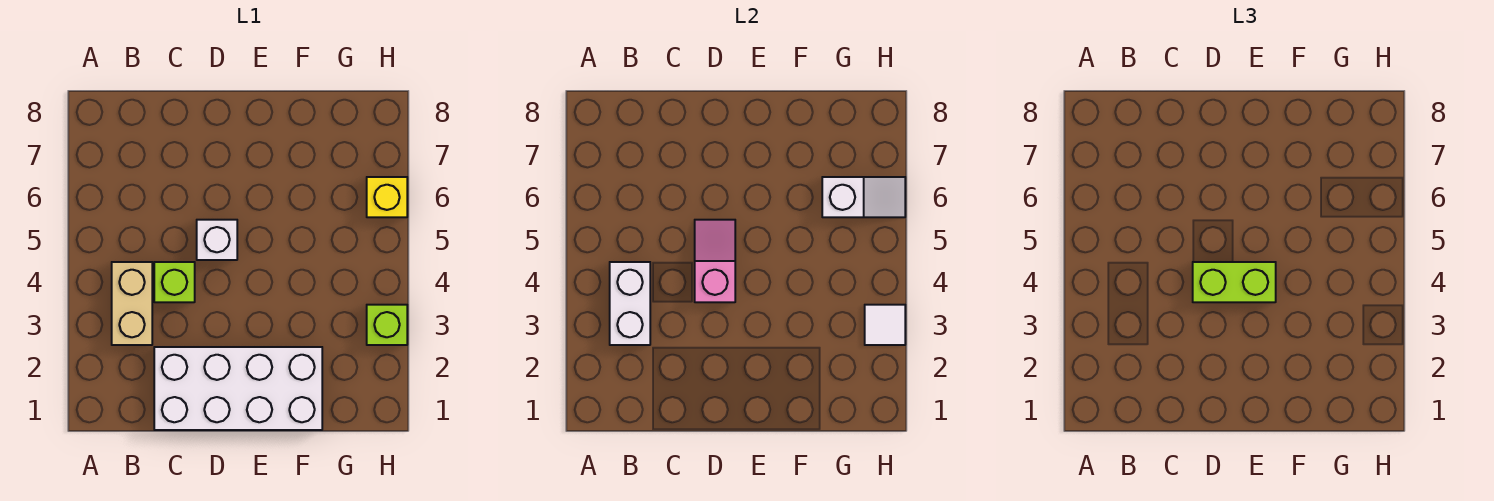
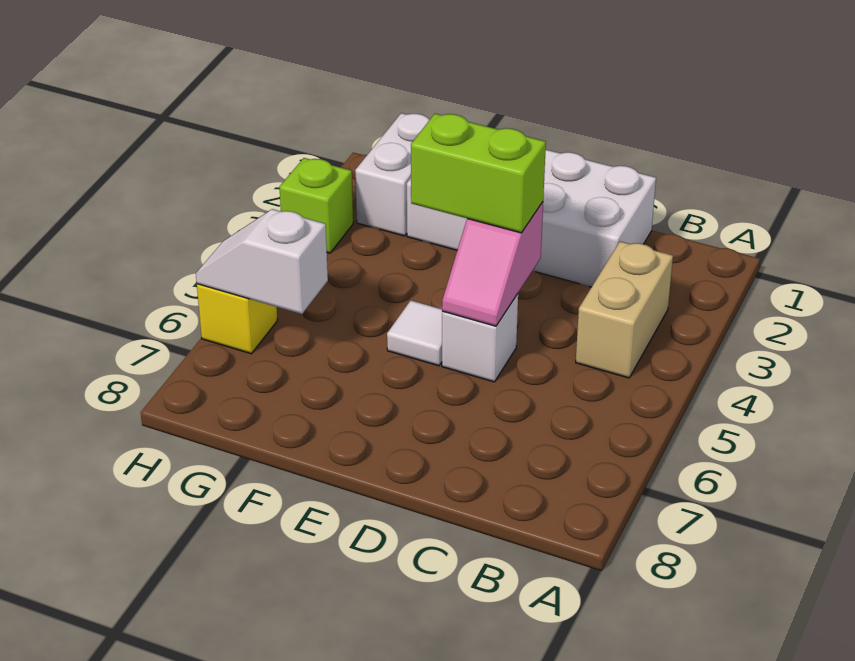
white 1x2 brick [610,262,650,345] -> white 1x2 brick moved to [355,113,429,236]
lime 1x1 brick [154,262,195,302] -> none
white 1x1 tile [865,305,905,345] -> white 1x1 tile moved to [387,300,442,366]

